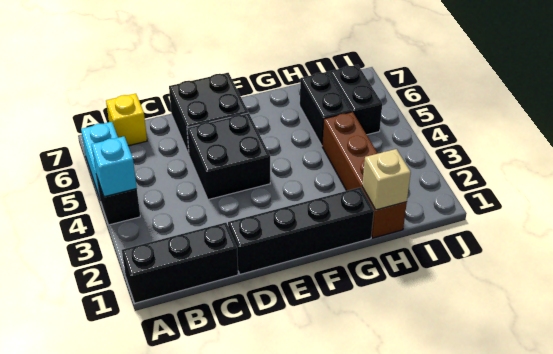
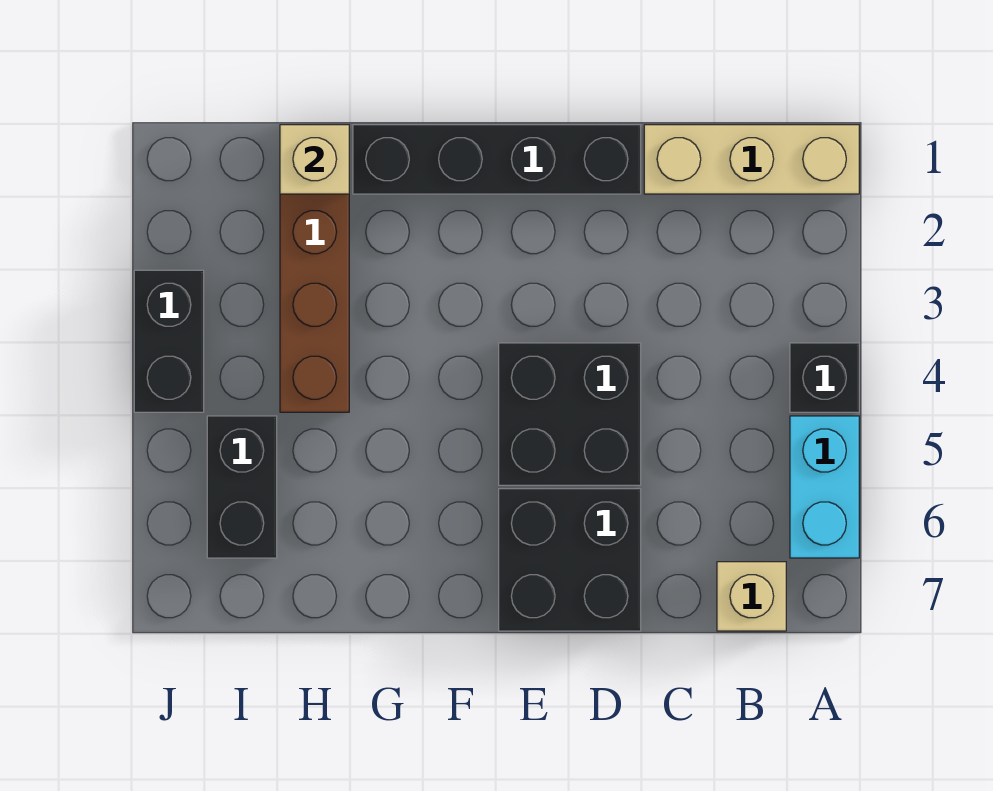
black 1x3 brick [122,223,238,303] -> tan 1x3 brick [644,125,859,194]
cyan 1x1 brick [91,136,137,197] -> none
yellow 1x1 brick [106,94,147,146] -> tan 1x1 brick [717,562,786,631]
black 1x2 brick [300,72,352,145] -> black 1x2 brick moved to [134,270,204,412]

